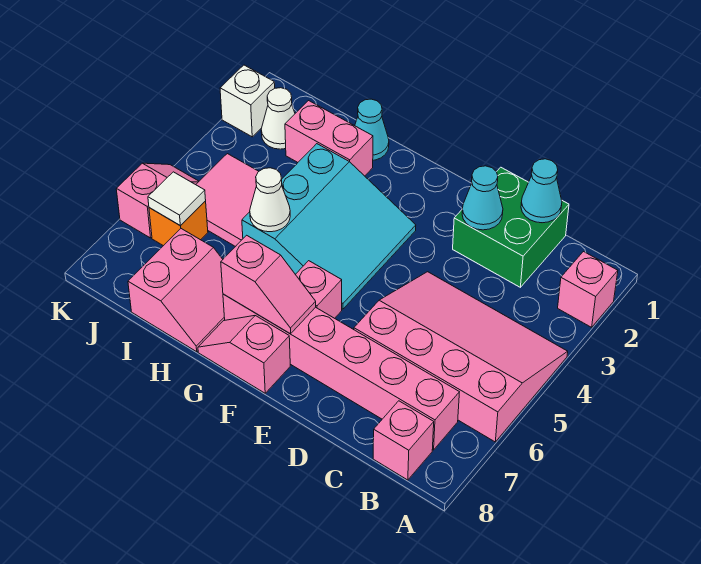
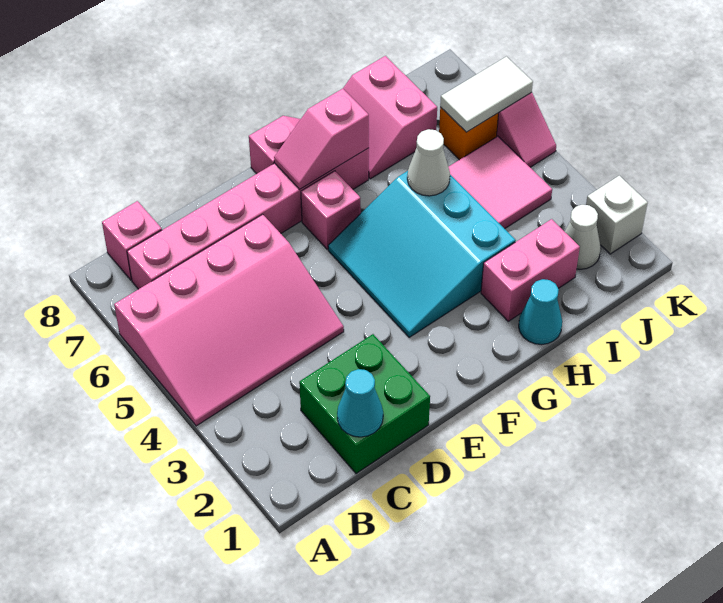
pink 1x1 brick [558,252,618,327] -> none
cyan 1x1 cone [462,166,503,230] -> none
white 1x1 tile [148,172,206,226] -> white 1x2 tile [440,57,533,132]

